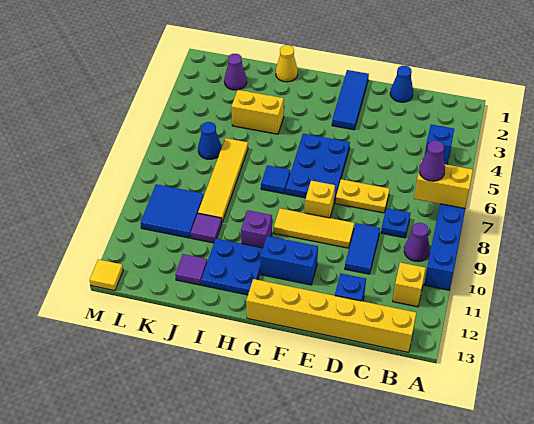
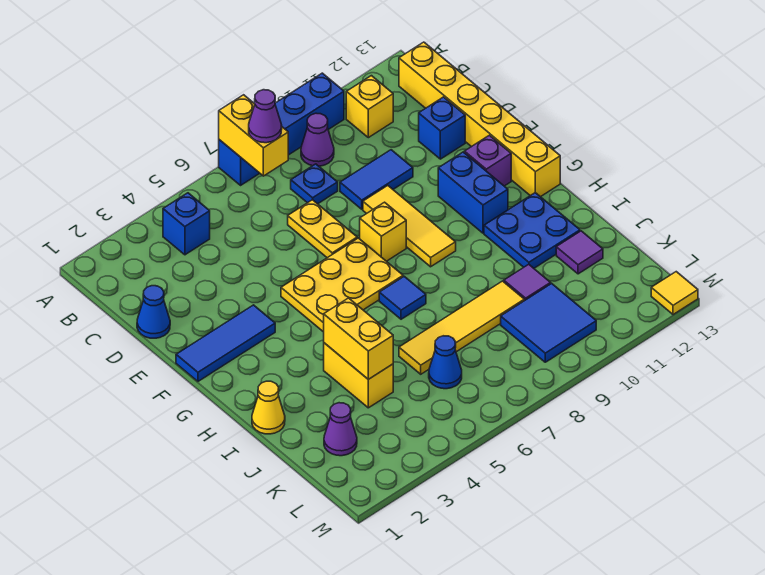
blue 2x3 plate [286,134,350,202] -> yellow 2x3 plate [281,238,403,332]
purple 1x1 brick [241,210,272,248] -> purple 1x1 brick moved to [464,135,511,186]
none -> yellow 1x2 brick [324,298,393,379]

